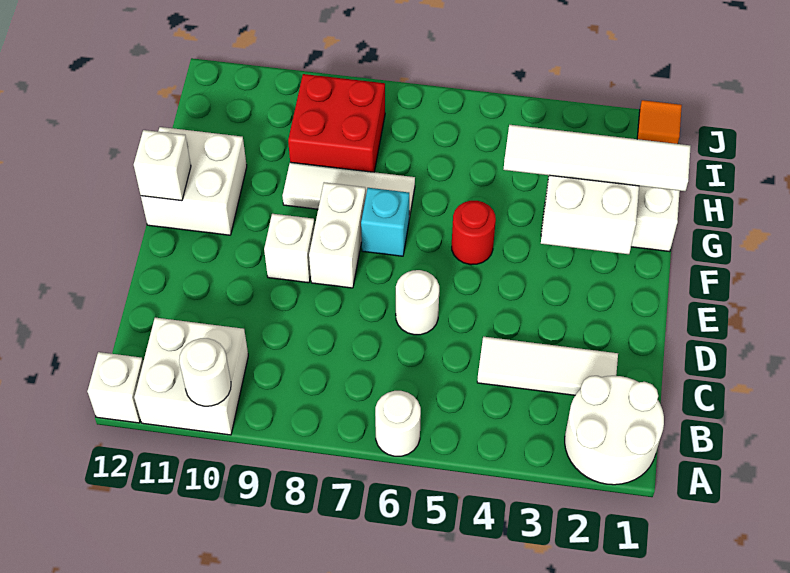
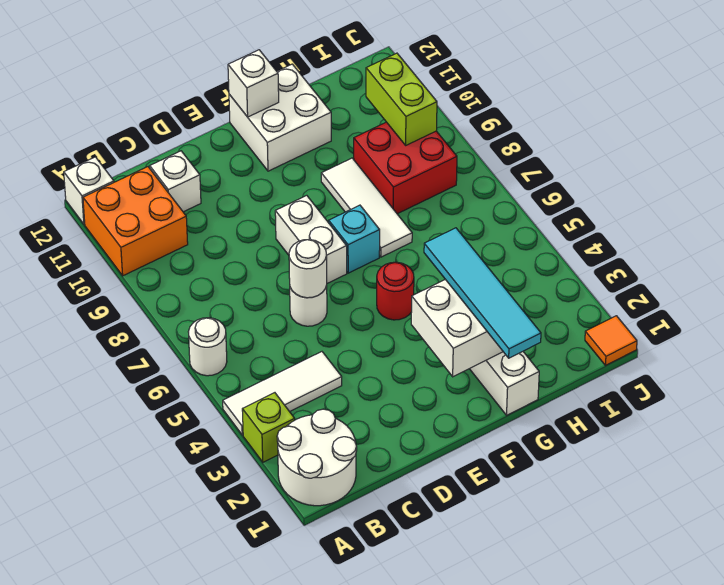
none -> lime 1x1 brick [242,393,295,462]
white 2x2 brick [134,318,248,435] -> orange 2x2 brick [83,167,188,276]
white 1x1 round brick [179,338,231,406] -> white 1x1 round brick moved to [289,240,327,298]
white 1x3 tile [477,337,618,395] -> white 1x3 tile turned to [223,352,342,435]
white 1x2 brick [309,182,366,288] -> white 1x2 brick turned to [275,195,347,283]
white 1x1 brick [264,214,315,283] -> white 1x1 brick moved to [150,151,201,212]
white 1x4 tile [503,125,691,191] -> cyan 1x4 tile [424,228,541,358]
none -> lime 1x2 brick [366,53,437,145]

